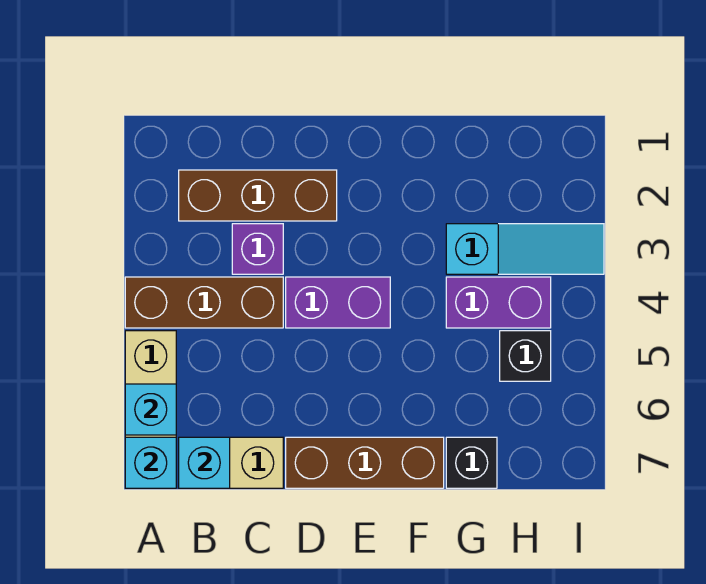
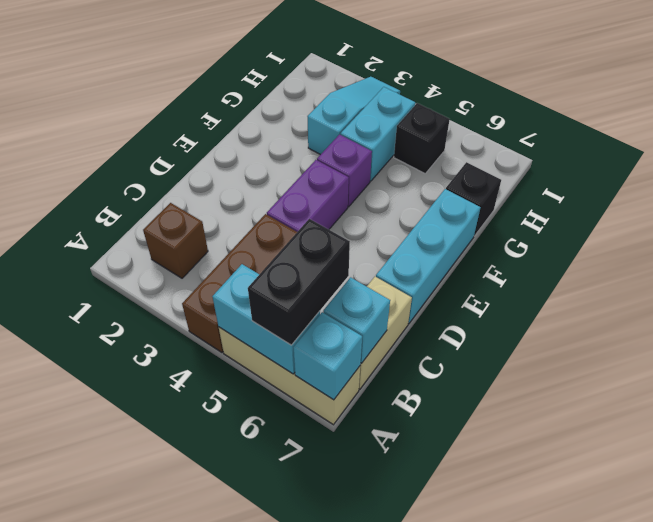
cyan 1x1 brick [125,384,176,435] -> cyan 1x2 brick [212,264,320,374]
none -> black 1x2 brick [248,219,350,345]
brown 1x3 brick [179,170,337,221] -> brown 1x1 brick [143,203,208,278]
purple 1x1 brick [232,224,283,274] -> purple 1x1 brick moved to [317,135,372,207]
brown 1x3 brick [286,437,444,488] -> cyan 1x3 brick [376,189,481,324]
purple 1x2 brick [446,277,551,328] -> cyan 1x2 brick [341,87,415,181]

